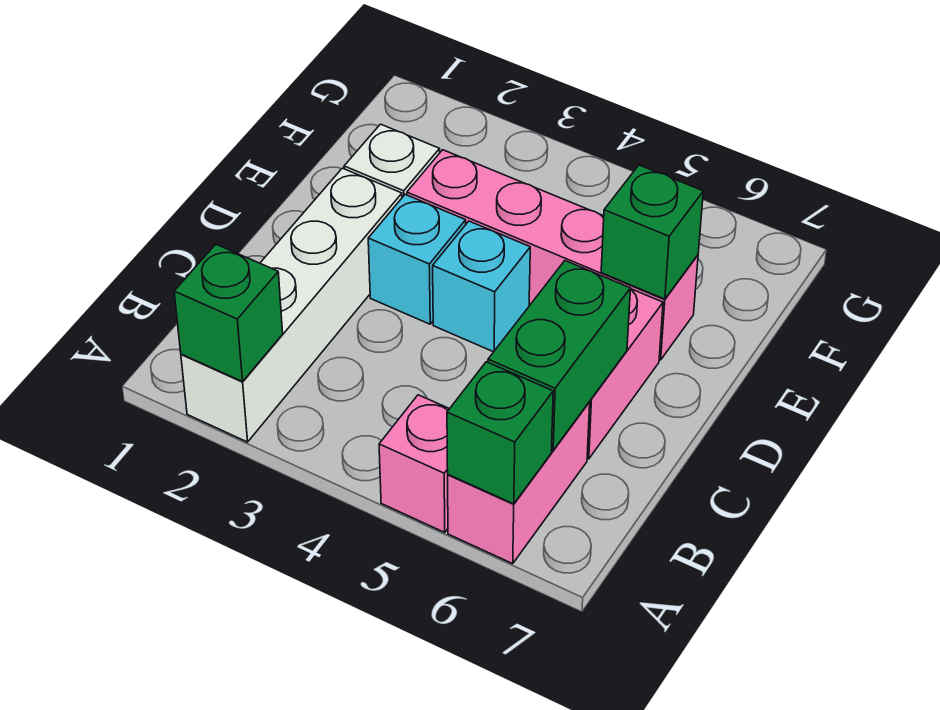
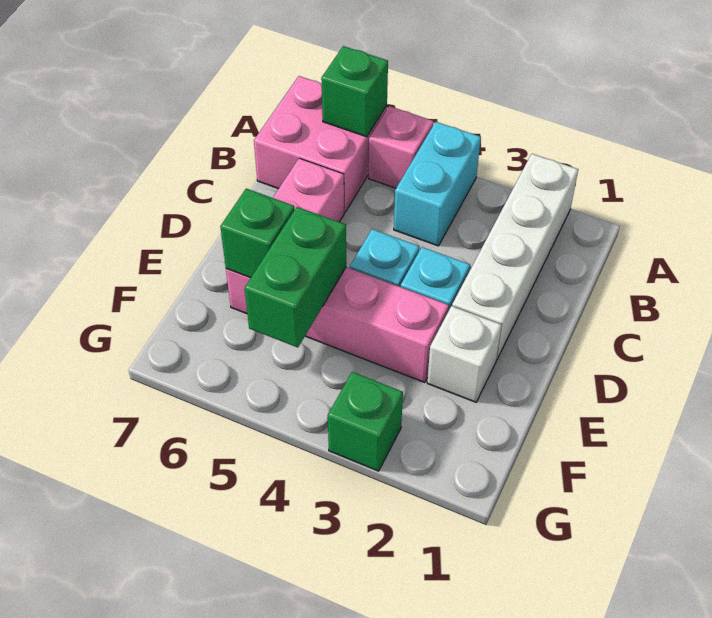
green 1x1 brick [174,244,283,382] -> green 1x1 brick moved to [328,372,403,471]
none -> cyan 1x2 brick [394,122,481,246]
pink 1x2 brick [448,402,590,564] -> pink 2x2 brick [254,76,387,212]
green 1x2 brick [488,261,631,450] -> green 1x2 brick moved to [245,207,346,347]

